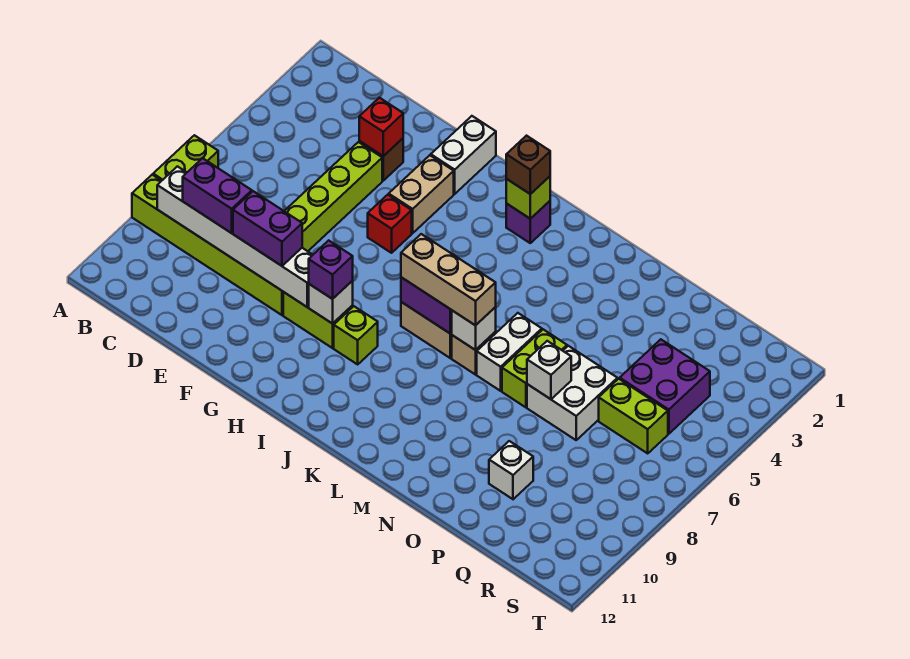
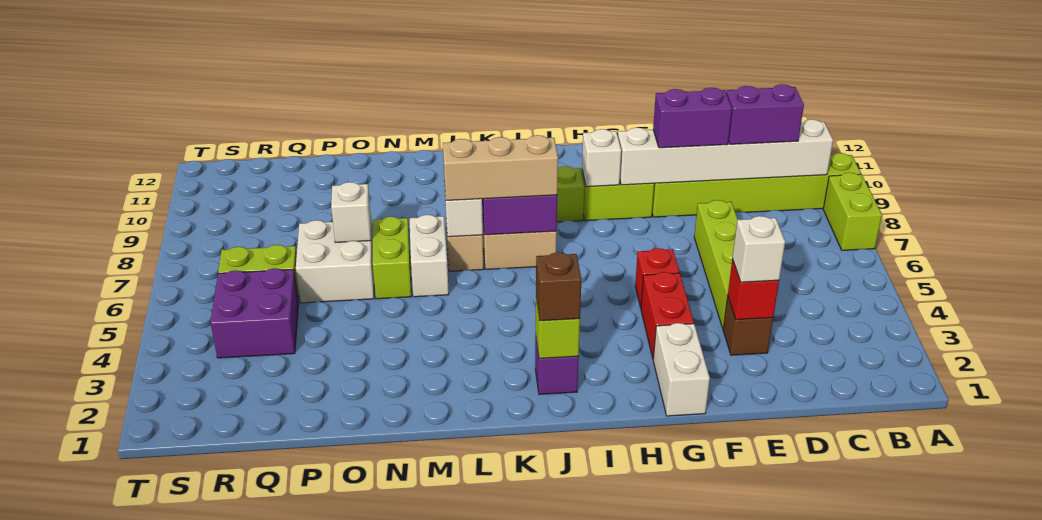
tan 1x2 brick [389,155,454,233] -> red 1x2 brick [641,272,694,359]
purple 1x1 brick [309,240,353,299] -> none
white 1x1 brick [489,441,533,499] -> white 1x1 brick moved to [732,216,785,282]

